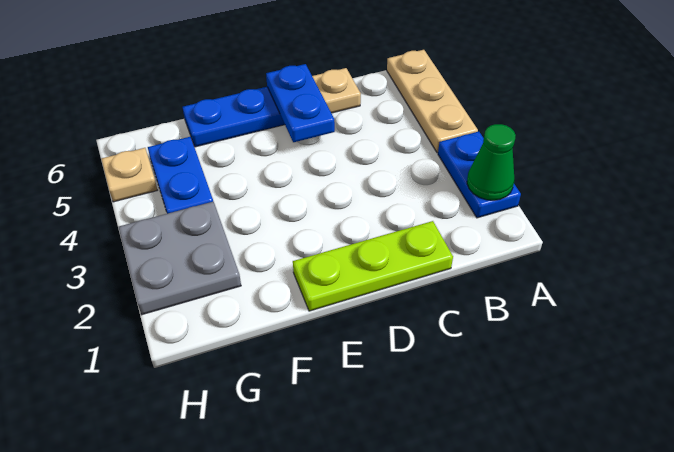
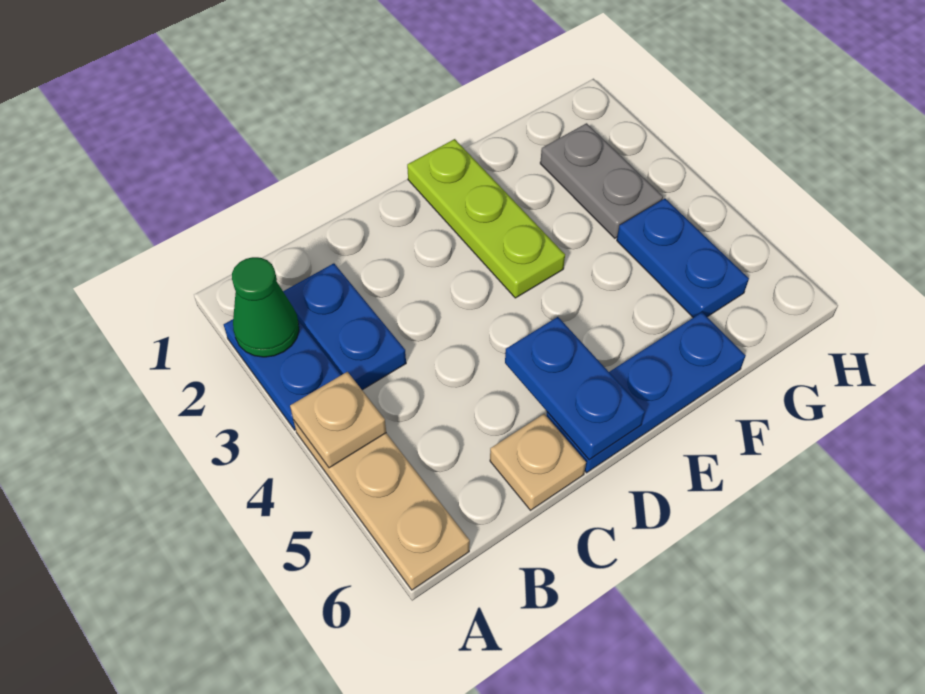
none -> blue 1x2 plate [283,263,406,390]
lime 1x3 plate [293,221,453,311] -> lime 1x3 plate turned to [407,139,565,298]
grey 2x2 plate [119,202,241,315] -> grey 1x2 plate [540,123,663,238]
tan 1x1 plate [101,148,157,202] -> tan 1x1 plate moved to [290,372,386,468]

